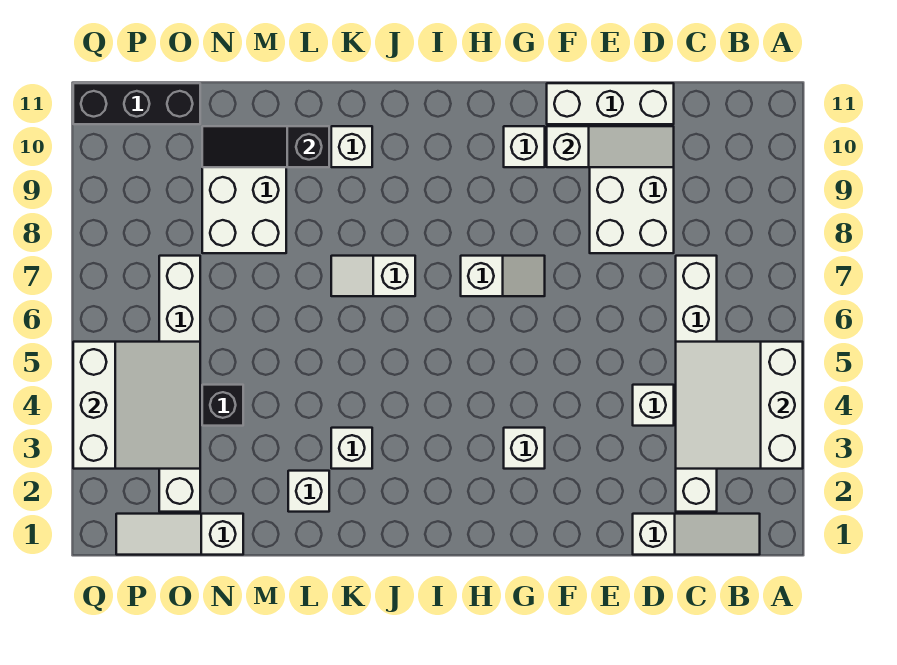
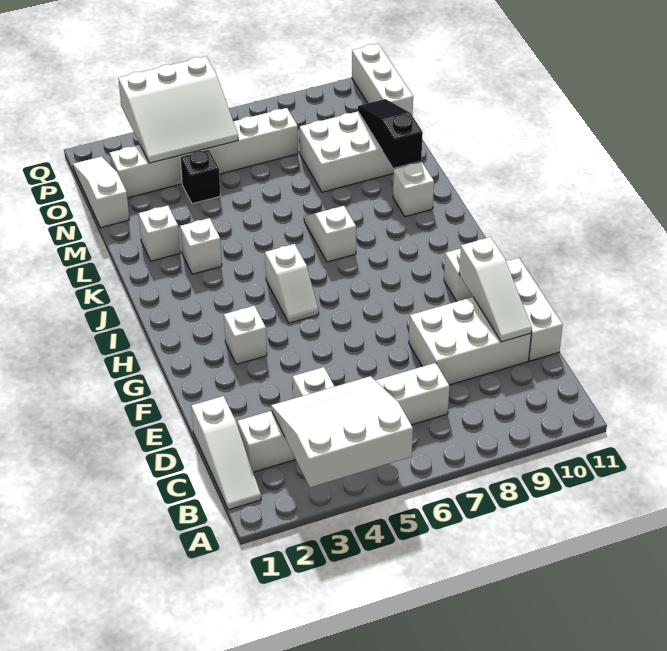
white 1x2 slope [461,256,545,296] -> white 1x2 slope moved to [265,244,319,323]
black 1x3 brick [73,83,200,124] -> white 1x3 brick [352,43,413,116]

